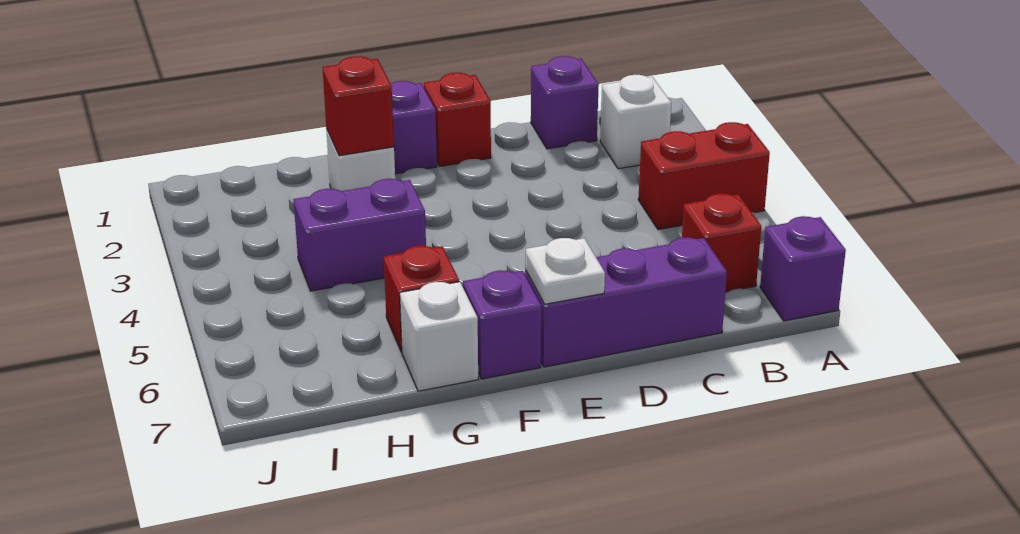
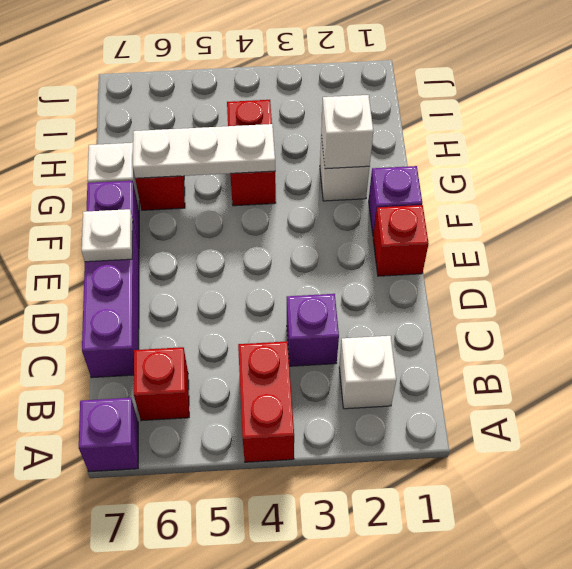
purple 1x1 brick [531,56,599,149] -> purple 1x1 brick moved to [287,294,339,366]
red 1x1 brick [323,56,394,156] -> white 1x1 brick [321,95,373,169]
purple 1x2 brick [294,179,426,291] -> red 1x2 brick [227,100,276,206]
none -> white 1x3 plate [133,124,275,179]

